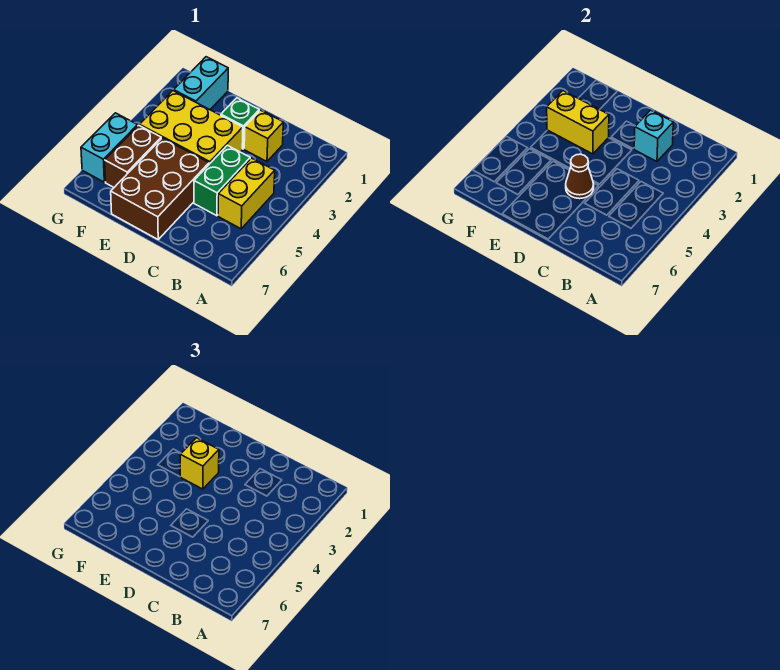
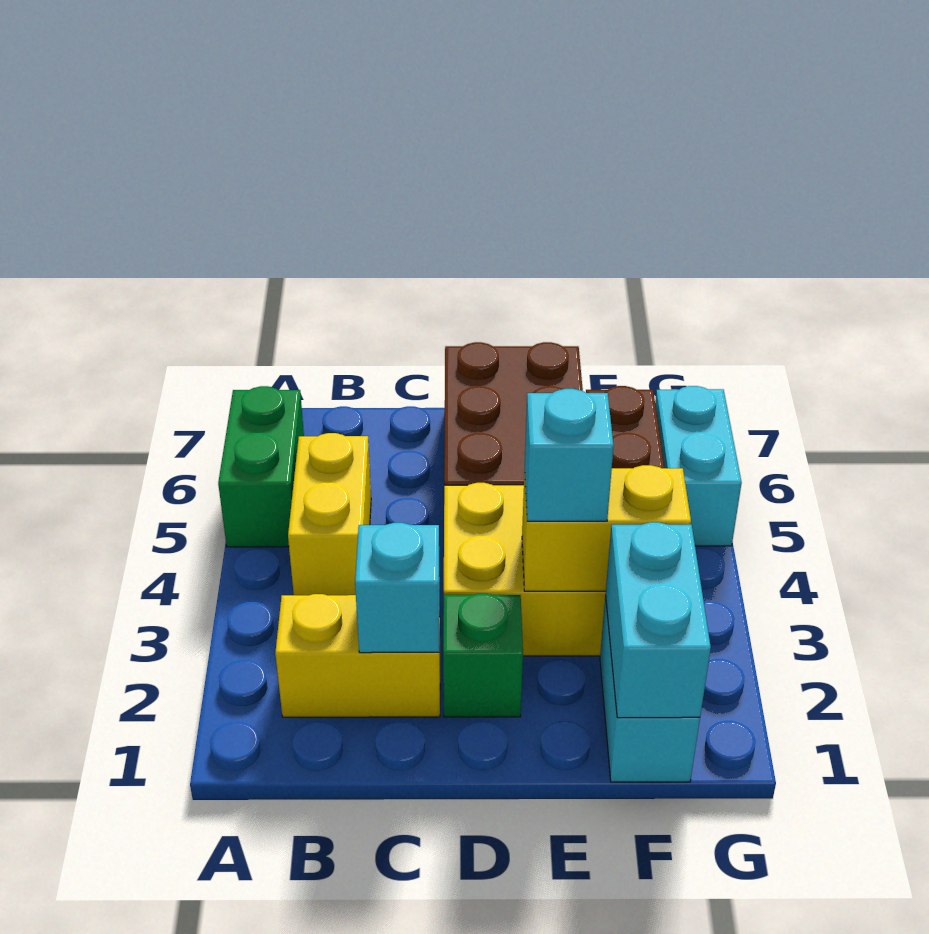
yellow 1x1 brick [244,110,283,161] -> yellow 1x2 brick [275,594,440,717]
green 1x2 brick [194,145,250,216] -> green 1x2 brick moved to [218,386,304,547]
brown 1x1 cone [566,154,594,199] -> none
yellow 1x1 brick [180,438,219,489] -> cyan 1x1 brick [525,389,614,521]
none -> cyan 1x2 brick [606,522,711,718]

